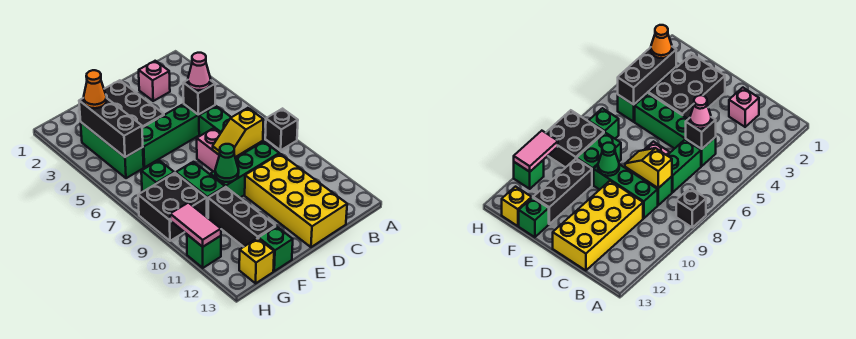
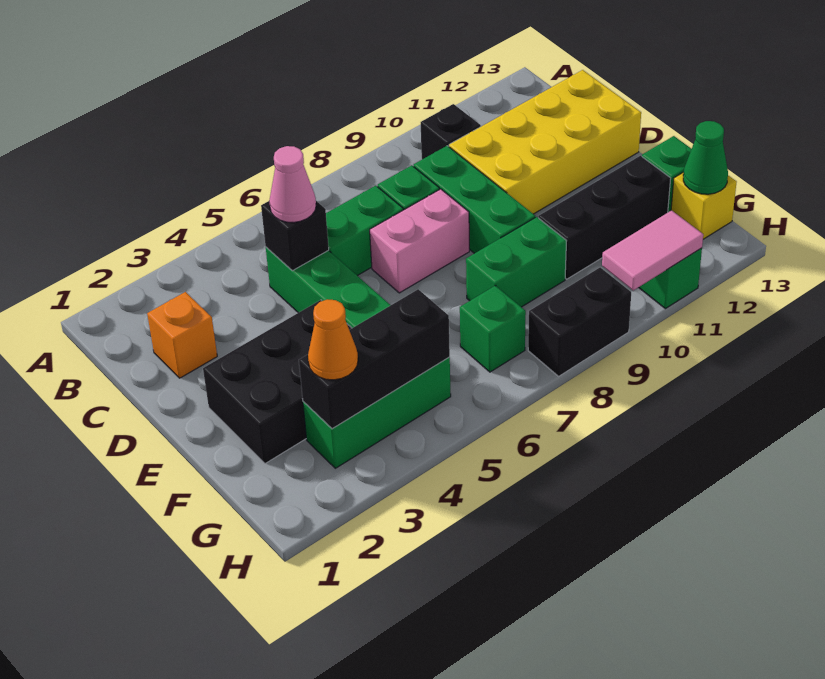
black 1x1 brick [265,109,298,150] -> black 1x1 brick moved to [421,104,481,159]
pink 1x1 brick [139,61,170,101] -> orange 1x1 brick [147,292,217,378]
yellow 1x2 slope [213,108,263,157] -> none
green 1x1 cone [215,144,239,182] -> green 1x1 cone moved to [683,121,728,194]
black 2x2 brick [138,173,207,241] -> black 1x2 brick [528,268,631,376]

